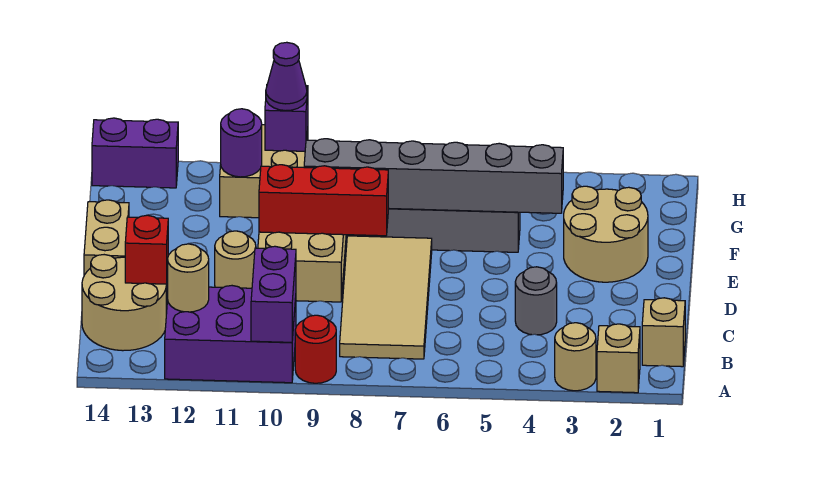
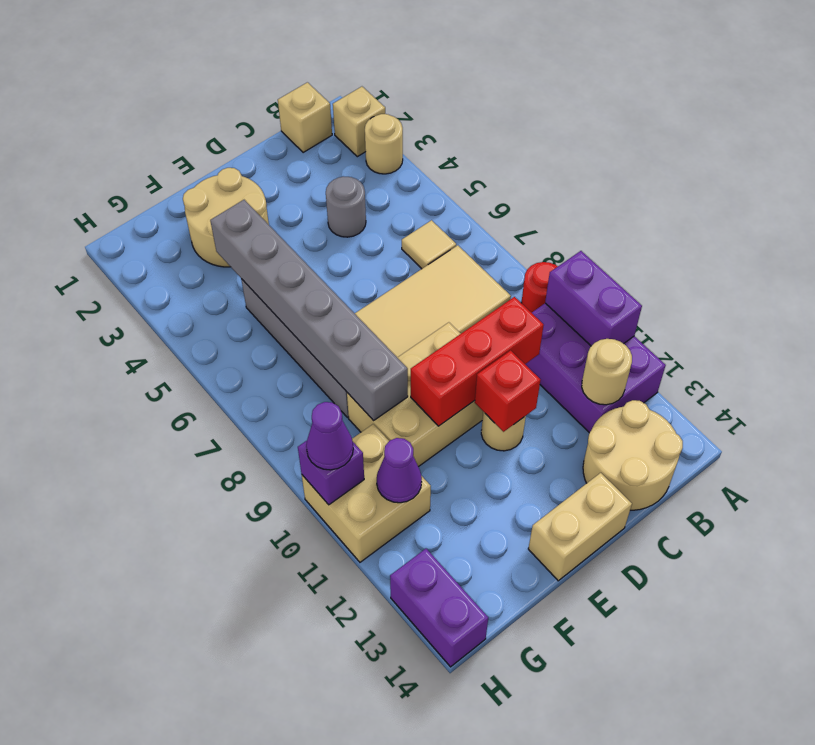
purple 1x2 brick [251,246,296,342] -> purple 1x2 brick turned to [545,251,642,346]
none -> tan 1x1 tile [402,220,456,269]
red 1x1 brick [125,215,168,284] -> red 1x1 brick moved to [475,350,540,432]
red 1x3 brick [259,165,388,236] -> red 1x3 brick turned to [411,297,544,426]
purple 1x1 round brick [221,109,262,177] -> purple 1x1 cone [377,438,422,503]

